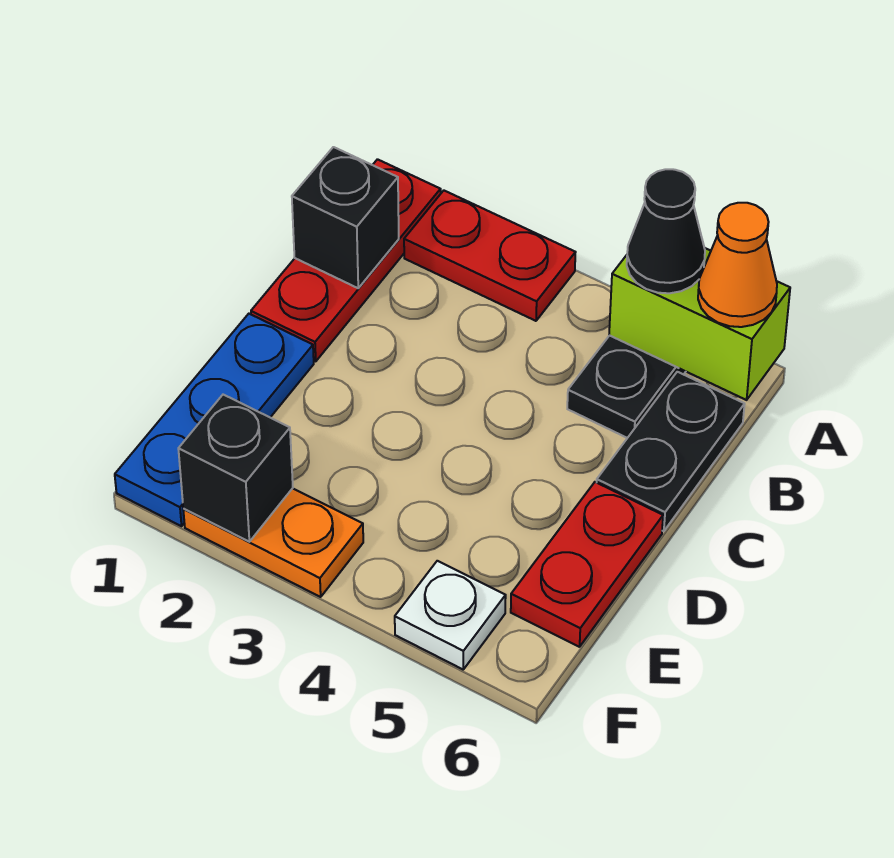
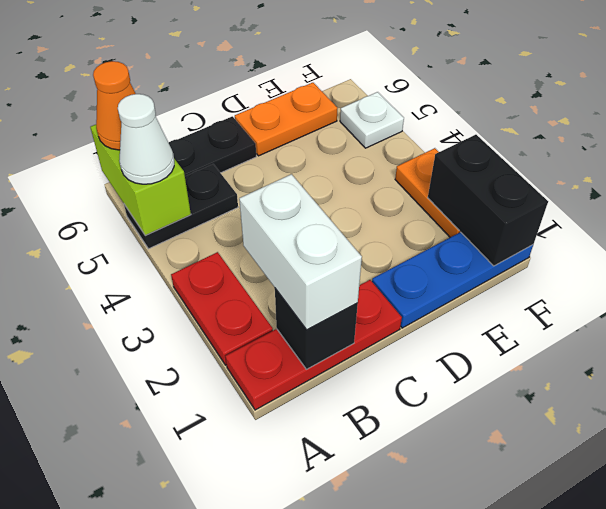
black 1x1 cone [627,169,705,293] -> white 1x1 cone [118,94,174,184]
none -> white 1x2 brick [239,174,362,330]
red 1x2 plate [511,482,663,647] -> orange 1x2 plate [235,83,337,156]
black 1x1 brick [178,395,293,542] -> black 1x2 brick [428,135,548,266]

